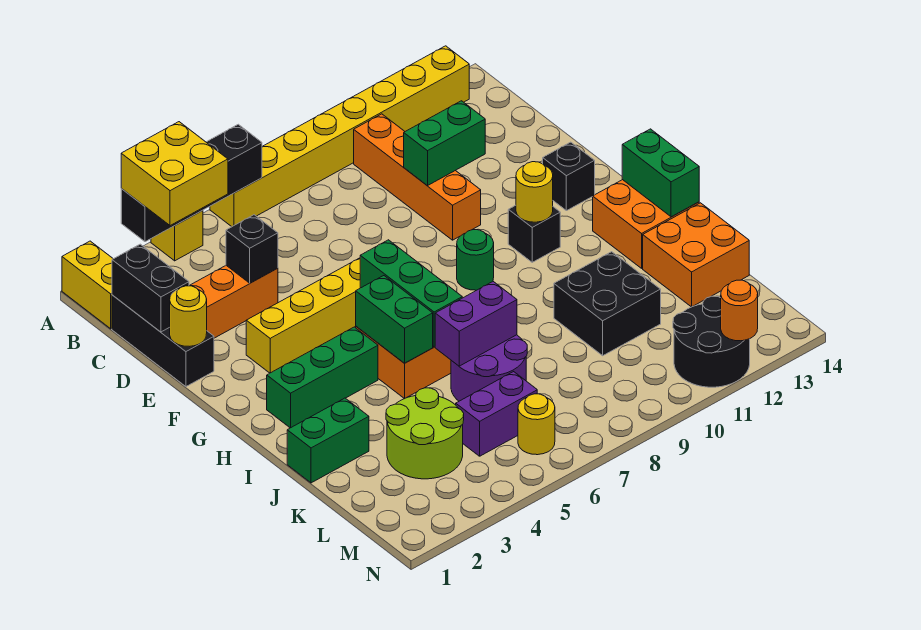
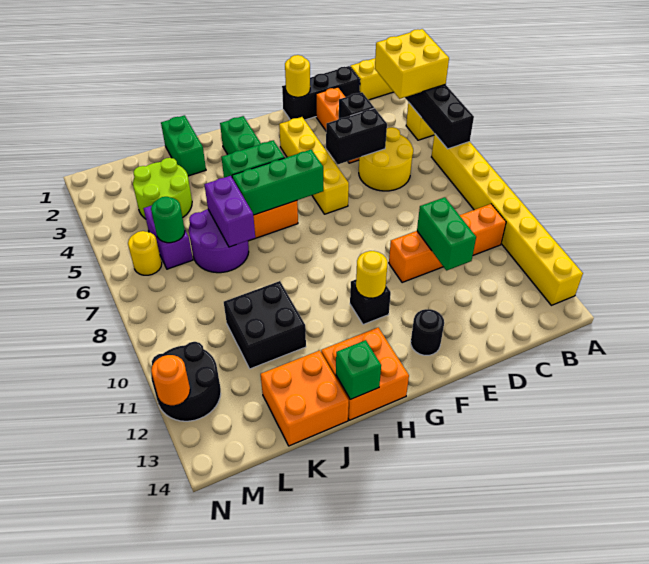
black 1x2 brick [112,244,189,332] -> black 1x2 brick moved to [326,108,387,164]
none -> yellow 2x2 round brick [359,127,413,191]
black 1x1 brick [543,142,595,211] -> black 1x1 round brick [411,309,444,355]
green 1x1 round brick [457,230,494,290] -> green 1x1 round brick moved to [151,197,185,243]
green 1x2 brick [622,129,699,217] -> green 1x1 brick [336,340,381,399]

